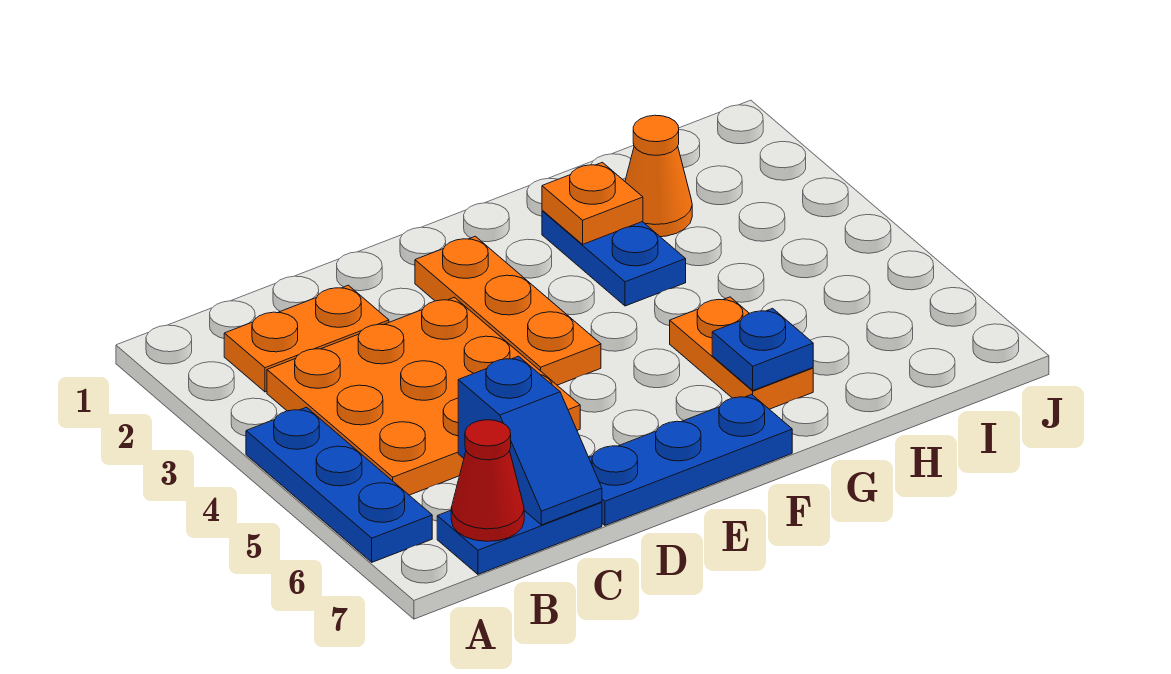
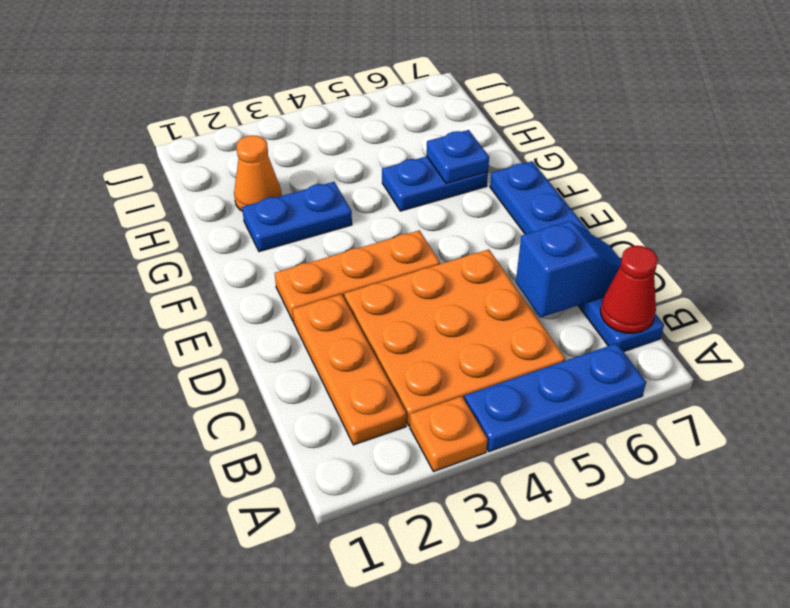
orange 1x2 plate [224,285,389,392] -> orange 1x3 plate [292,294,406,445]
orange 1x1 plate [542,162,643,244] -> orange 1x1 plate moved to [410,396,487,472]
orange 1x2 plate [670,297,813,409] -> blue 1x2 plate [382,156,488,211]

